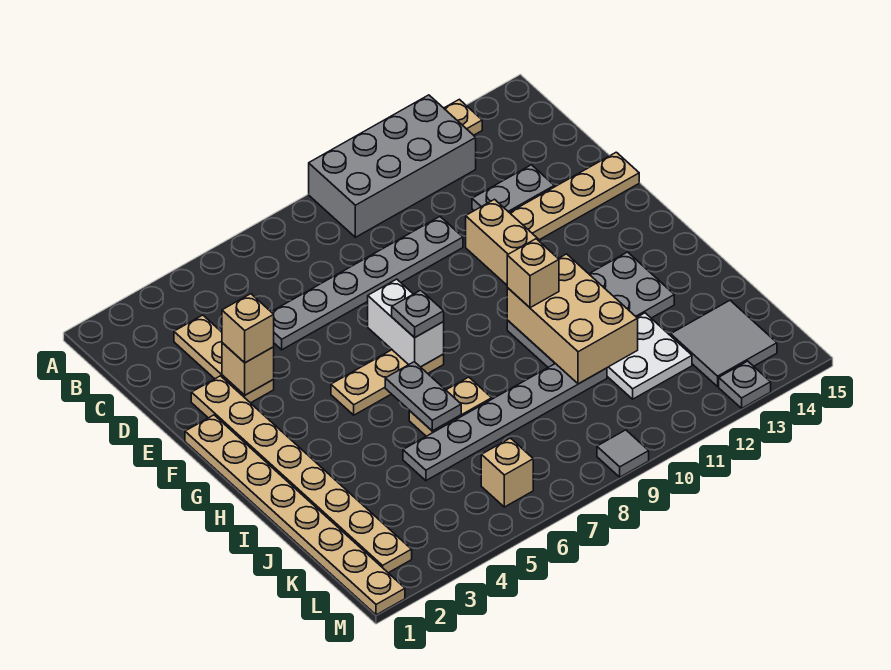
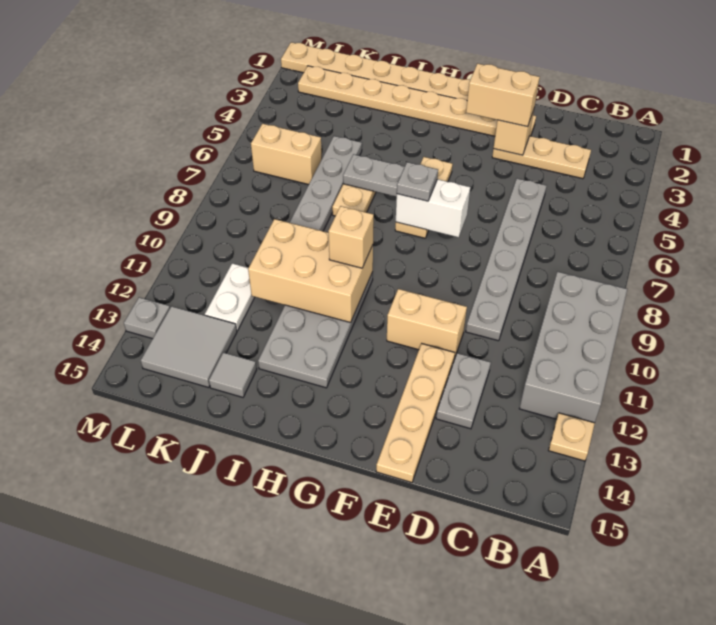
tan 1x1 brick [222,294,274,363] -> tan 1x2 brick [466,64,540,127]
white 2x2 plate [607,313,692,399] -> white 1x2 plate [205,263,255,331]
tan 1x1 brick [481,438,533,507] -> tan 1x2 brick [251,124,322,185]
grey 1x1 tile [597,430,649,477] -> grey 1x1 tile moved to [209,352,257,397]

